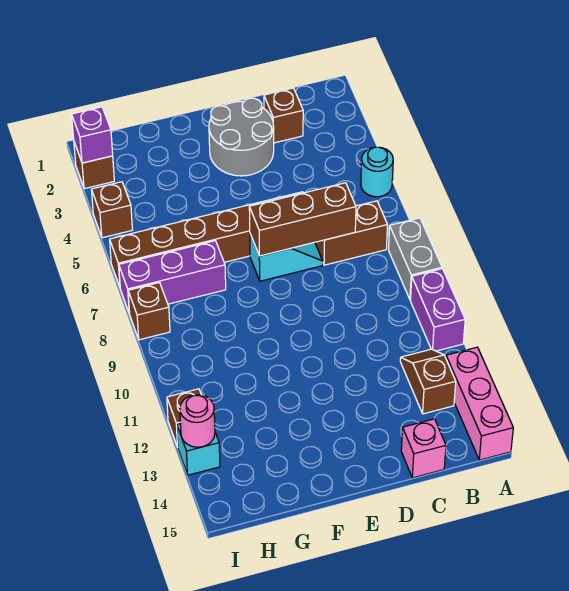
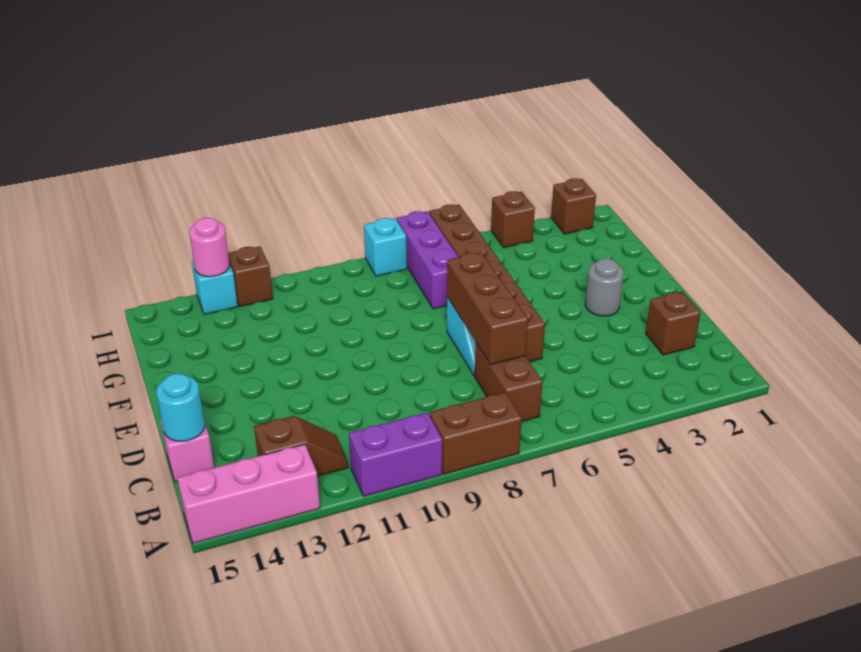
cyan 1x1 round brick [361,147,393,197] -> cyan 1x1 round brick moved to [156,373,205,441]
grey 1x2 brick [389,218,442,300] -> brown 1x2 brick [430,392,522,474]
grey 2x2 round brick [209,98,274,176] -> grey 1x1 round brick [585,258,624,316]
purple 1x1 brick [72,107,113,163] -> none
brown 1x1 brick [128,283,170,340] -> cyan 1x1 brick [364,218,407,276]

